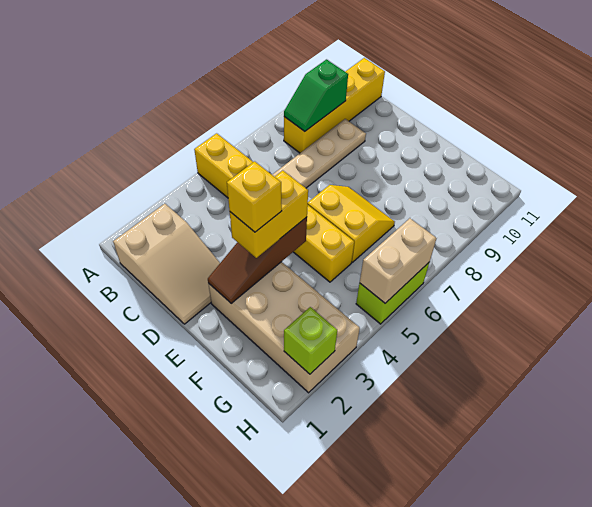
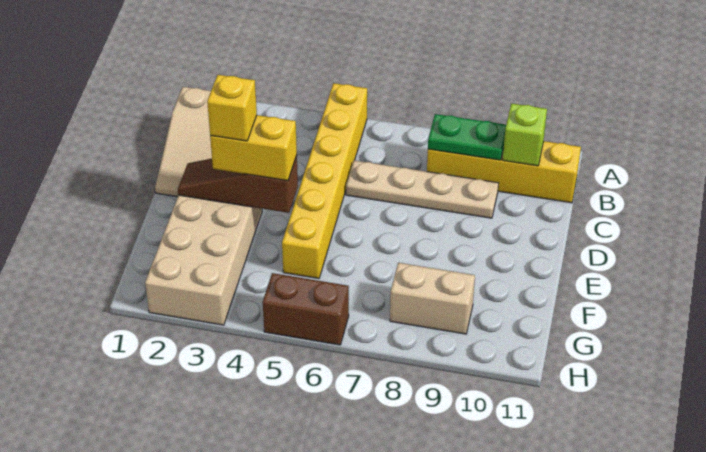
green 1x2 slope [284,59,348,131] -> green 1x2 plate [428,114,506,160]
yellow 2x2 slope [308,185,395,262] -> none
lime 1x1 brick [284,307,337,374] -> lime 1x1 brick moved to [503,103,547,166]
lime 1x2 brick [356,263,429,324] -> brown 1x2 brick [263,273,349,345]
tan 1x2 brick [360,218,436,303] -> tan 1x2 brick moved to [390,263,475,334]

